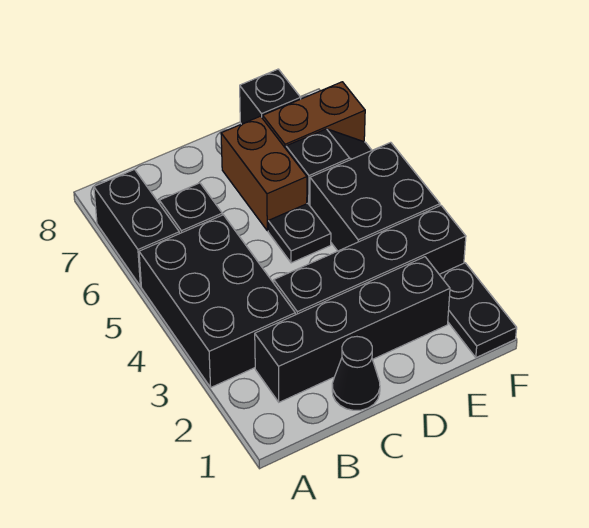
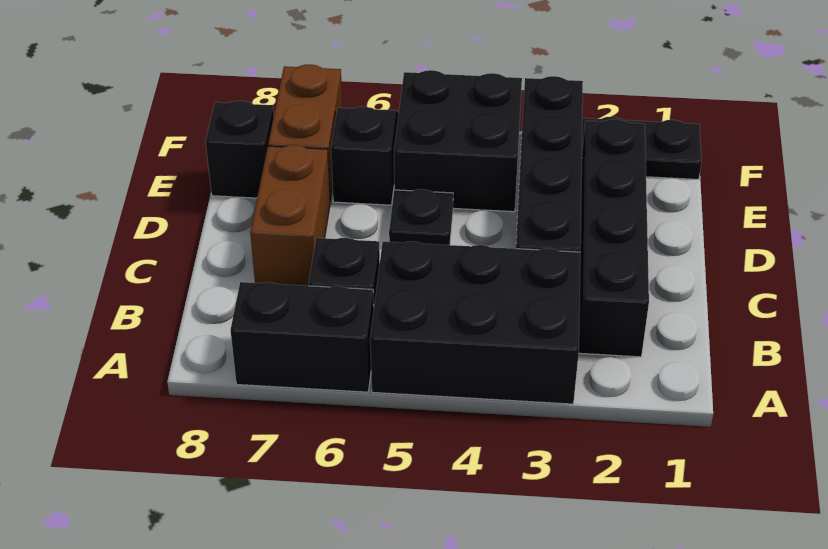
black 1x1 cone [332,337,380,410] -> none
brown 1x2 brick [221,116,307,231] -> brown 1x2 brick turned to [250,145,330,286]

